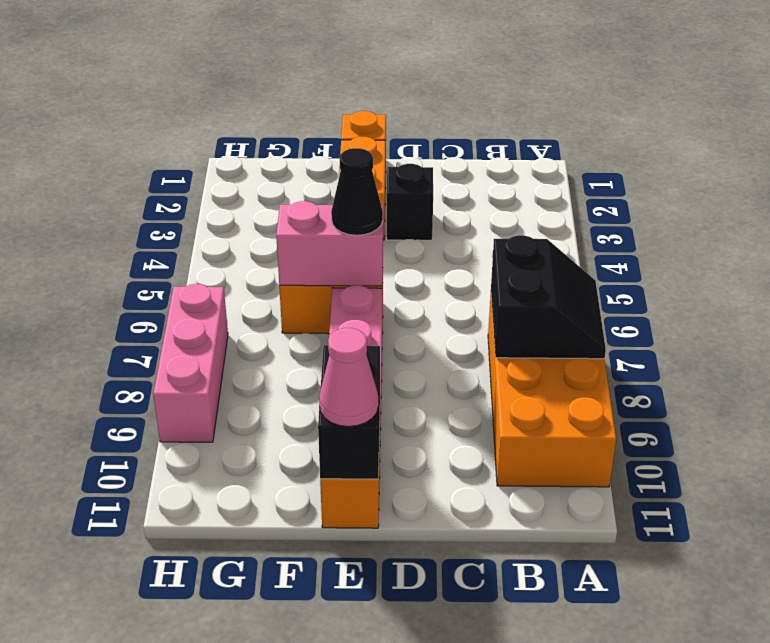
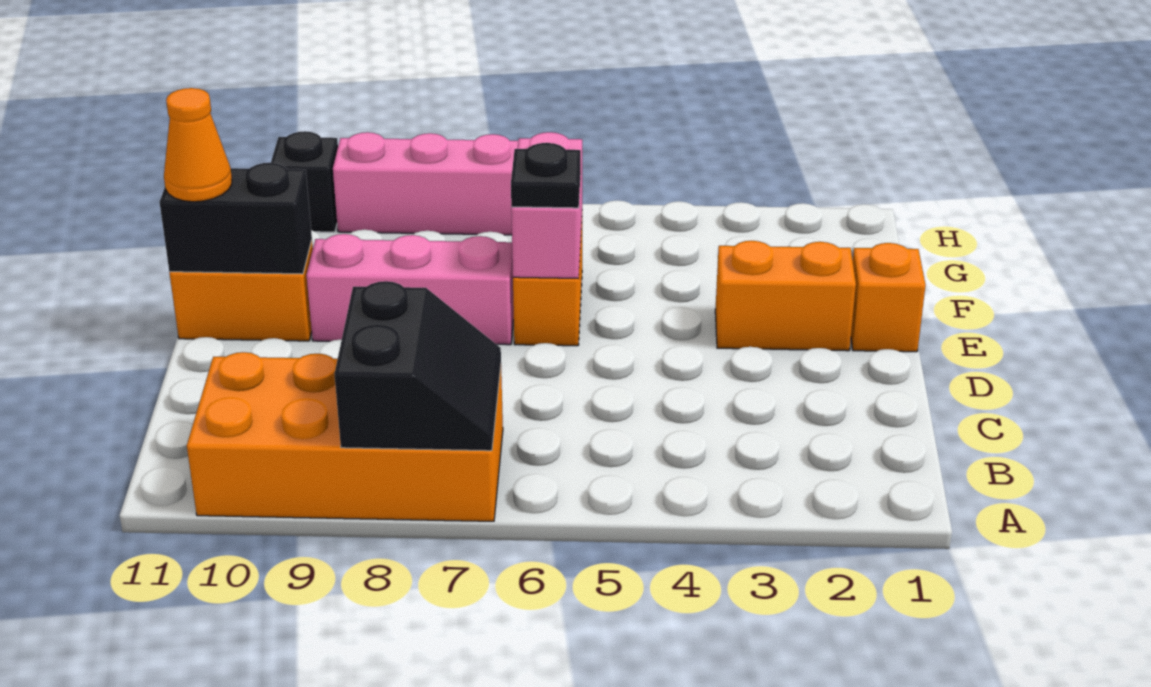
black 2x2 slope [491,235,606,359] -> black 2x2 slope turned to [335,281,501,451]
black 1x1 brick [387,164,433,240] -> black 1x1 brick moved to [271,131,338,232]
black 1x1 cone [331,148,383,235] -> black 1x1 plate [511,143,581,208]
pink 1x1 cone [319,328,379,427] -> orange 1x1 cone [164,88,232,202]

